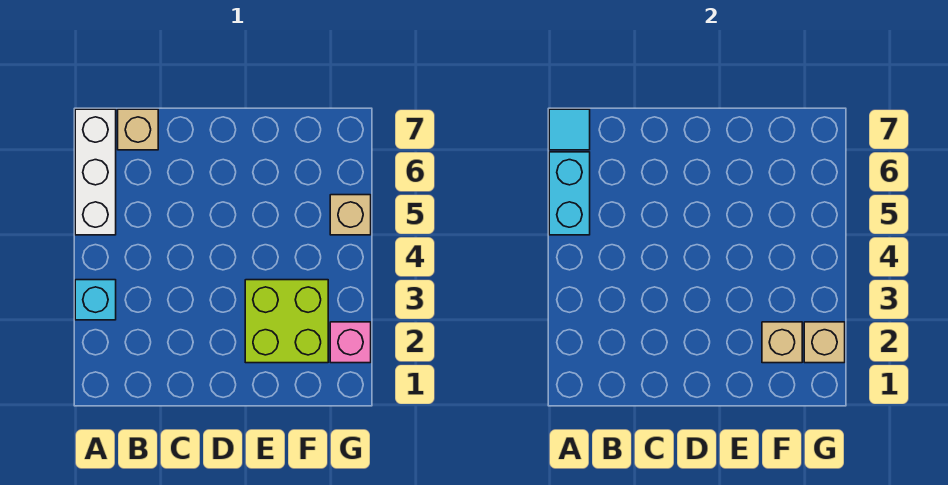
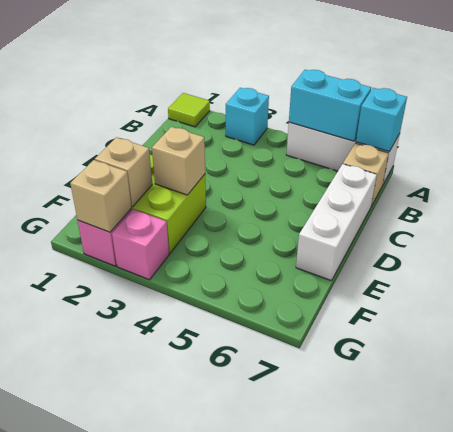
none -> lime 1x1 tile [168,93,210,127]
cyan 1x1 tile [549,109,590,150] -> cyan 1x1 brick [356,88,407,151]
none -> white 1x3 brick [296,164,377,281]
none -> pink 1x1 brick [112,209,169,280]
tan 1x1 brick [330,195,371,235] -> tan 1x1 brick moved to [152,127,205,195]

